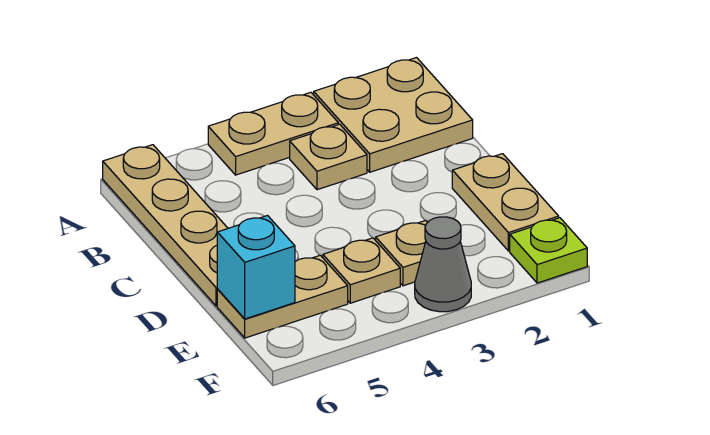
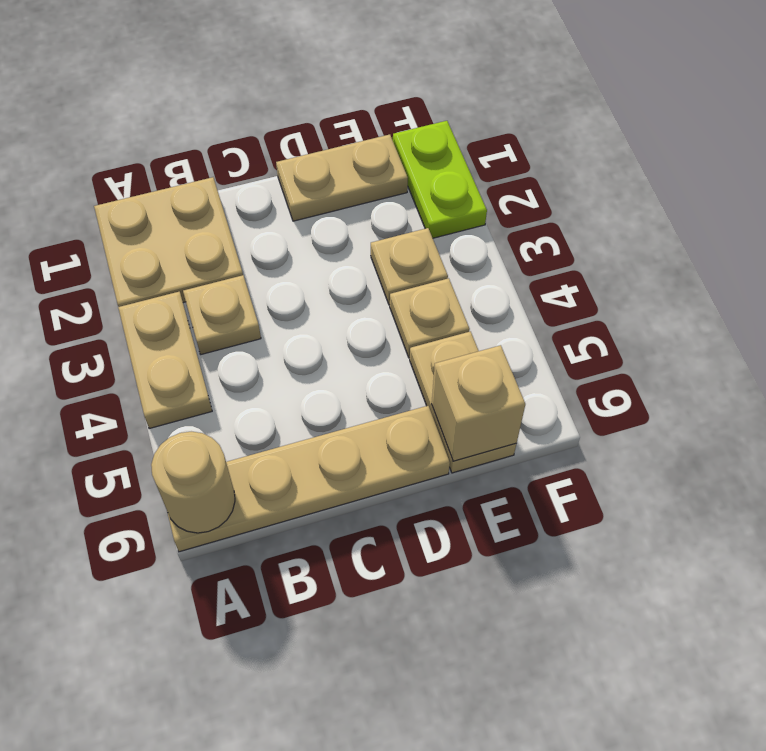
none -> tan 1x1 round brick [151,432,235,533]
cyan 1x1 brick [217,216,295,319] -> tan 1x1 brick [432,345,525,461]
lime 1x1 plate [510,218,587,283] -> lime 1x2 plate [393,121,487,238]
grey 1x1 cone [415,217,471,312] -> none

